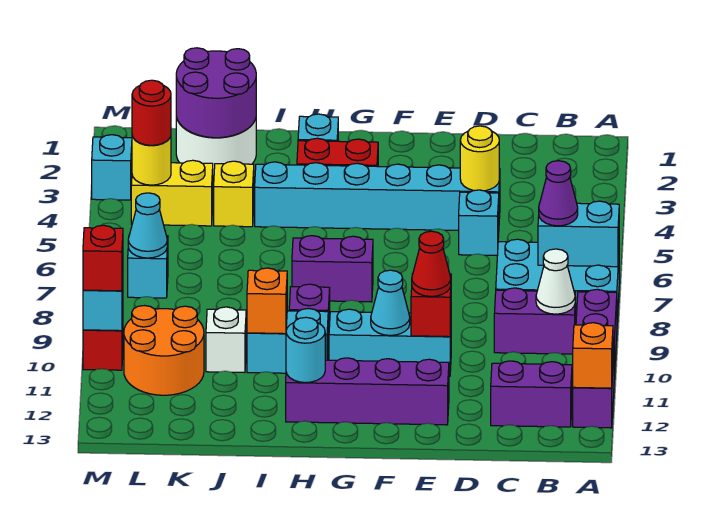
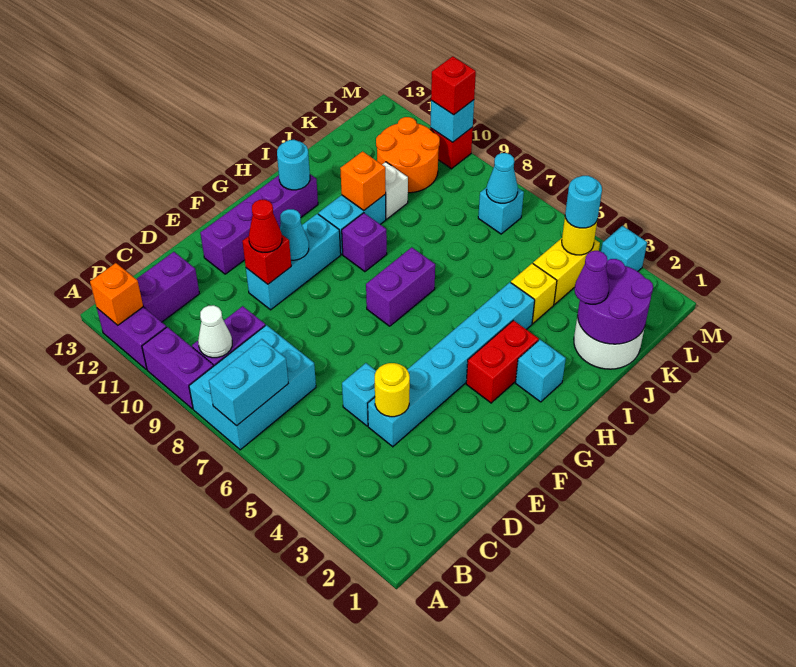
purple 1x1 cone [539,161,578,226] -> purple 1x1 cone moved to [574,251,609,304]
red 1x1 round brick [132,80,171,145] -> cyan 1x1 round brick [565,176,602,228]

